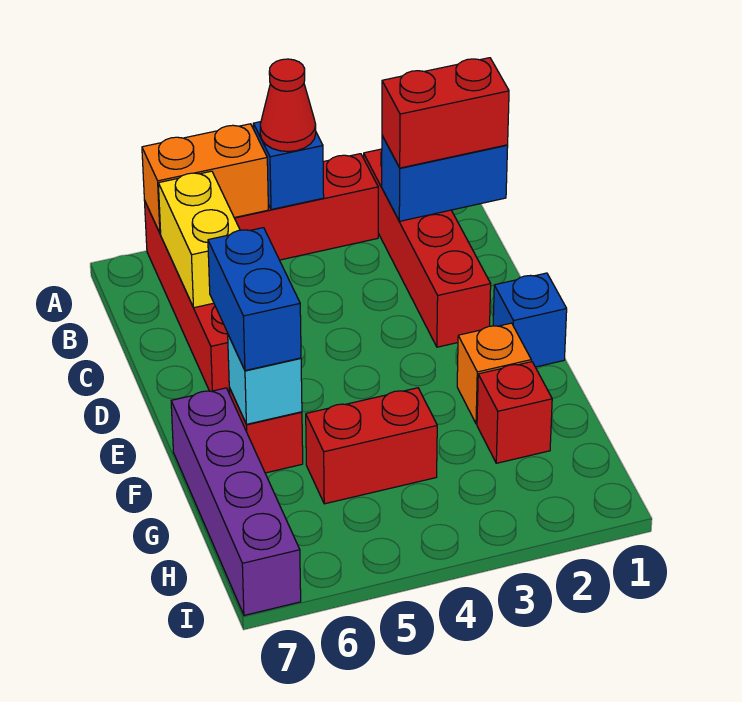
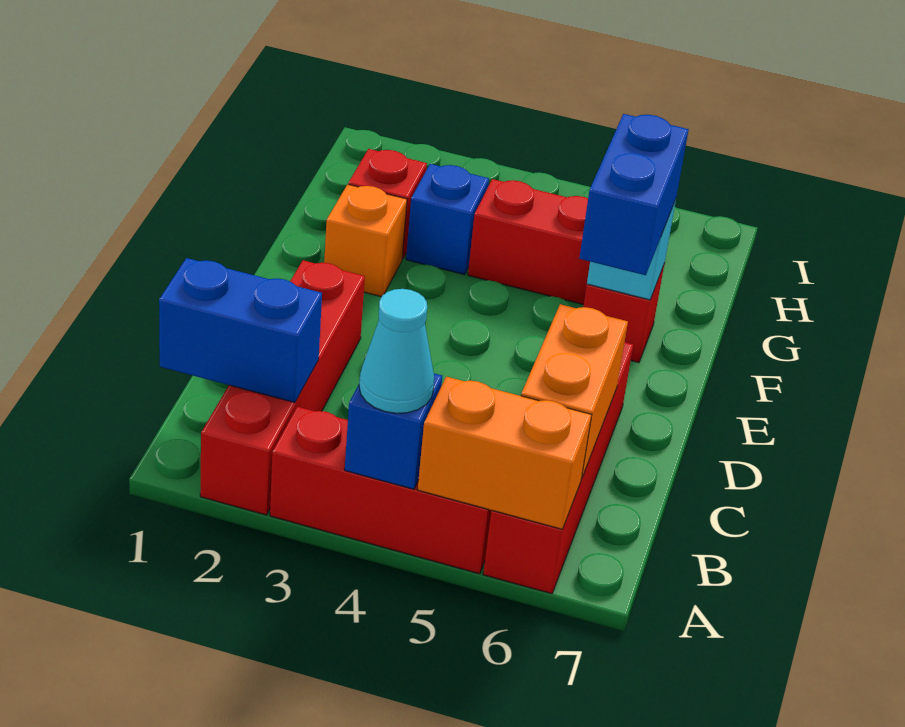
red 1x1 cone [260,59,316,152] -> cyan 1x1 cone [359,289,434,413]
red 1x2 brick [382,58,509,168] -> none
yellow 1x2 brick [158,171,240,308] -> orange 1x2 brick [521,304,628,479]
blue 1x1 brick [493,273,567,367] -> blue 1x1 brick moved to [406,164,489,275]
purple 1x4 brick [171,388,301,615] -> none

